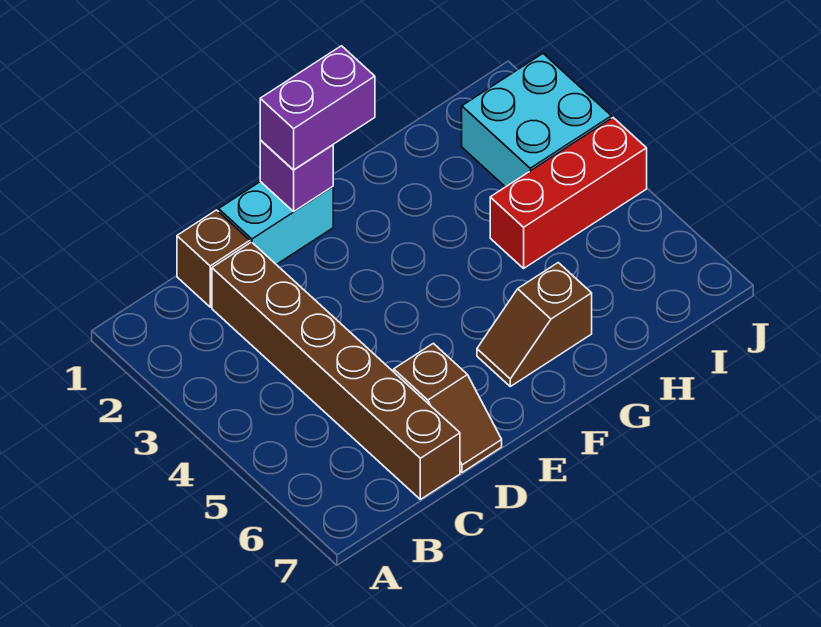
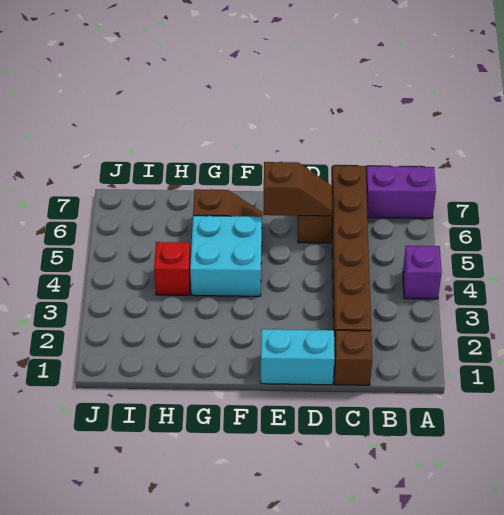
none -> brown 1x2 slope [263,162,332,216]
purple 1x1 brick [260,140,333,211] -> purple 1x1 brick moved to [403,246,442,299]
purple 1x2 brick [260,46,375,170] -> purple 1x2 brick moved to [366,166,436,218]
red 1x3 brick [490,118,647,268] -> red 1x1 brick [154,242,191,295]
cyan 2x2 brick [462,54,611,187] -> cyan 2x2 brick moved to [190,216,262,296]

